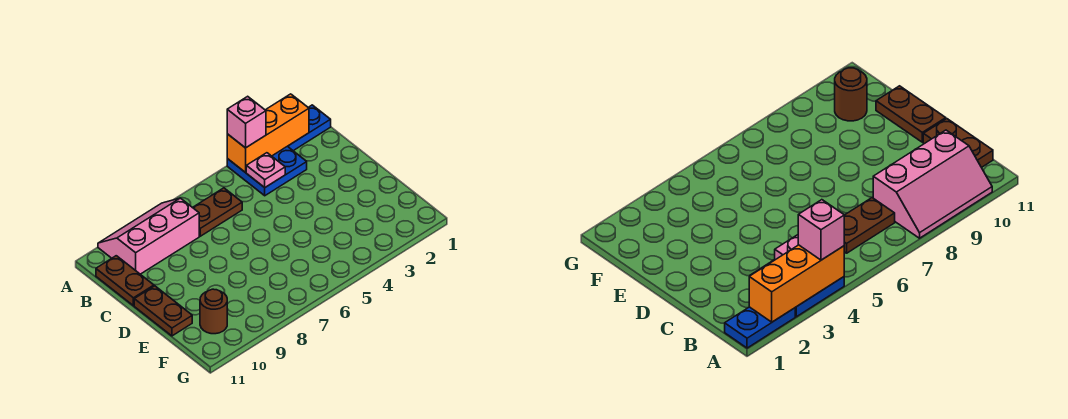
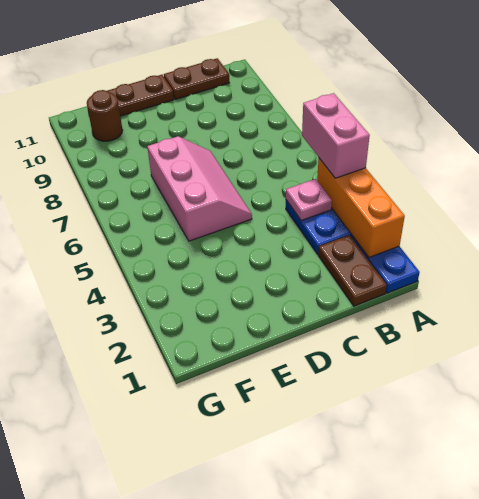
pink 1x1 brick [227,96,266,148] -> pink 1x2 brick [302,93,370,178]
pink 2x3 slope [98,198,199,274] -> pink 2x3 slope moved to [147,136,252,241]
brown 1x2 plate [193,188,242,236] -> brown 1x2 plate moved to [318,235,387,306]

